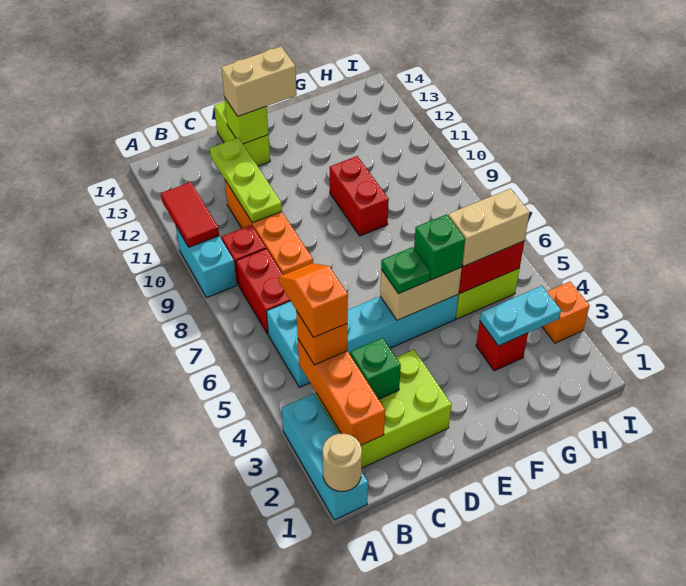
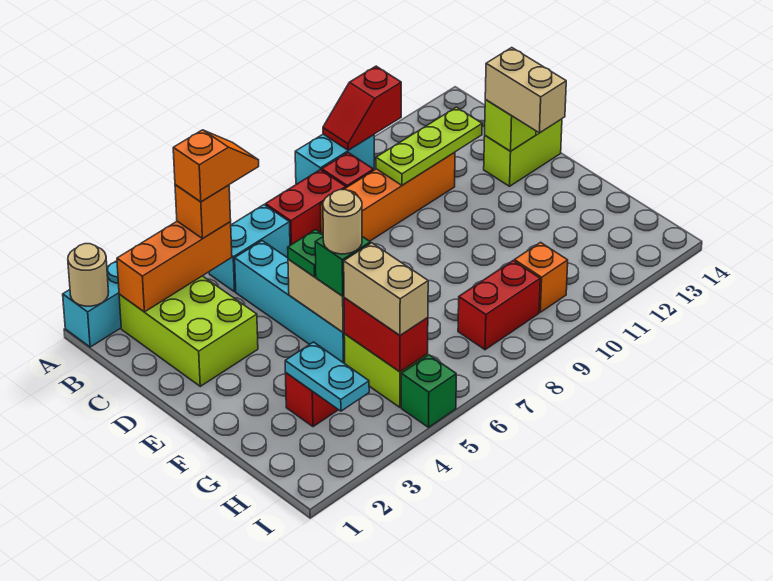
red 1x2 tile [161,182,219,247] -> red 1x2 slope [323,66,401,150]
green 1x1 brick [350,338,401,399] -> green 1x1 brick moved to [401,355,456,427]
none -> tan 1x1 round brick [323,190,362,254]
red 1x2 brick [329,156,389,236] -> red 1x2 brick moved to [458,261,540,350]
orange 1x1 brick [542,282,589,343] -> orange 1x1 brick moved to [514,242,568,312]

